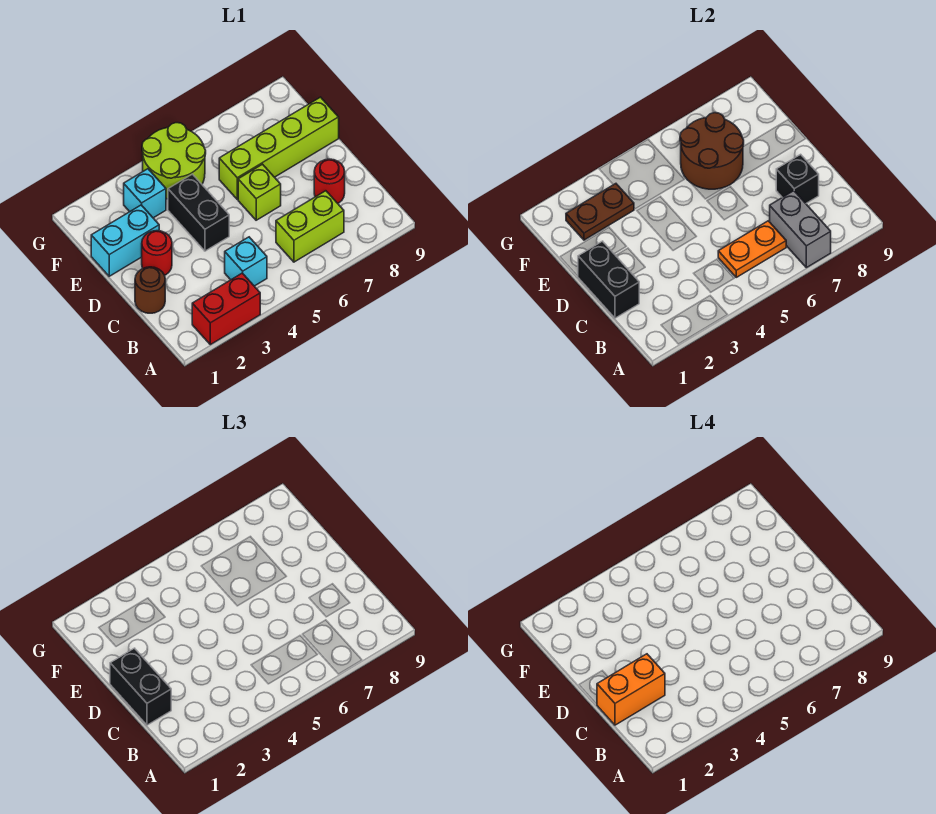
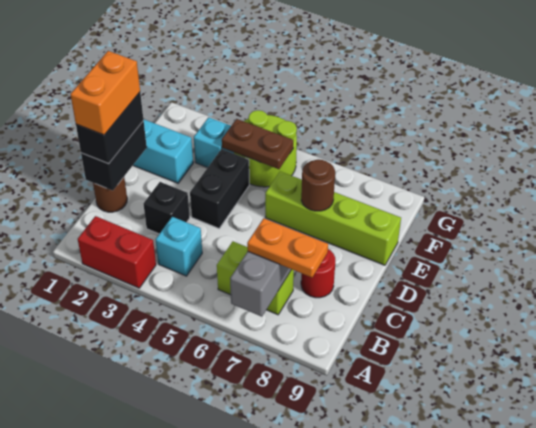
orange 1x2 plate [718,221,786,277] -> orange 1x2 plate moved to [247,218,328,277]
orange 1x2 brick [597,654,665,725] -> orange 1x2 brick turned to [70,51,140,135]
black 1x1 brick [776,154,819,203] -> black 1x1 brick moved to [144,182,190,234]
red 1x1 round brick [142,231,172,275] -> none
lime 1x1 brick [238,164,281,220] -> none
brown 2x2 round brick [680,113,744,189] -> brown 1x1 round brick [301,159,335,211]
brown 1x2 plate [566,184,634,240] -> brown 1x2 plate moved to [222,119,293,169]

